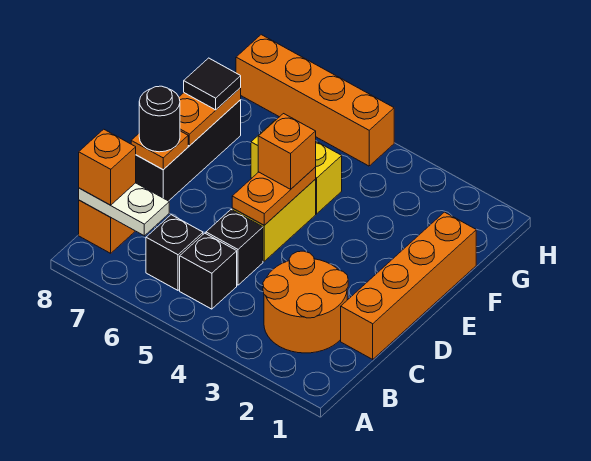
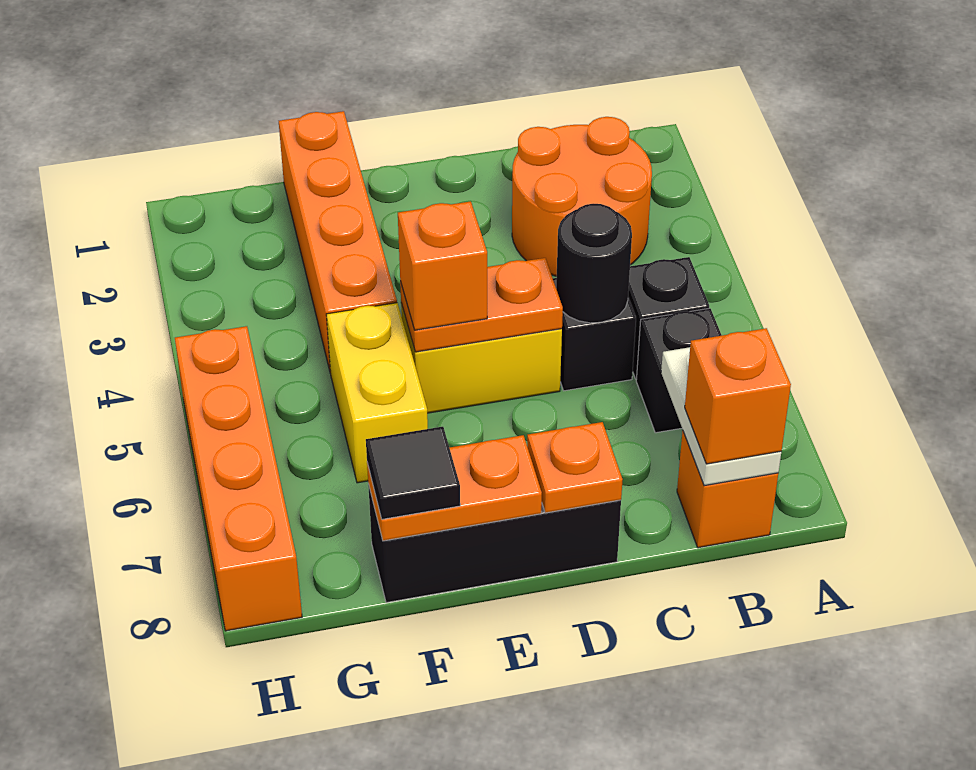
orange 1x4 brick [341,212,476,359] -> orange 1x4 brick turned to [279,111,397,373]
black 1x1 round brick [139,86,180,152] -> black 1x1 round brick moved to [556,204,632,323]

